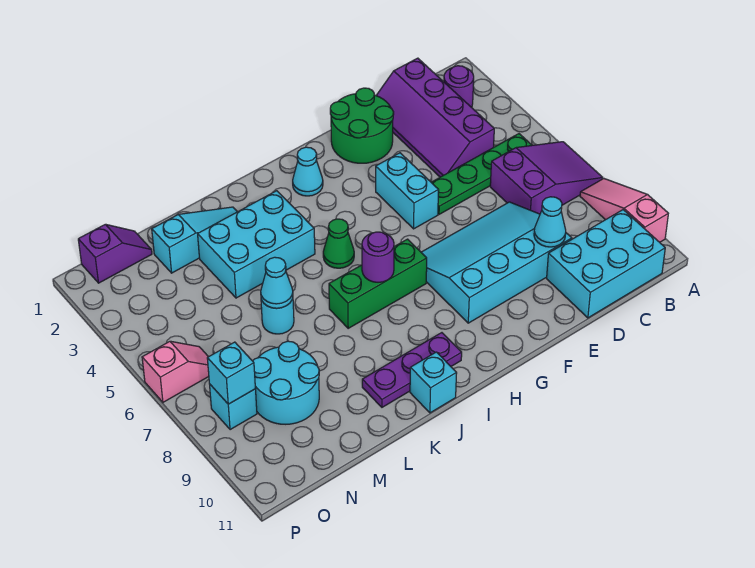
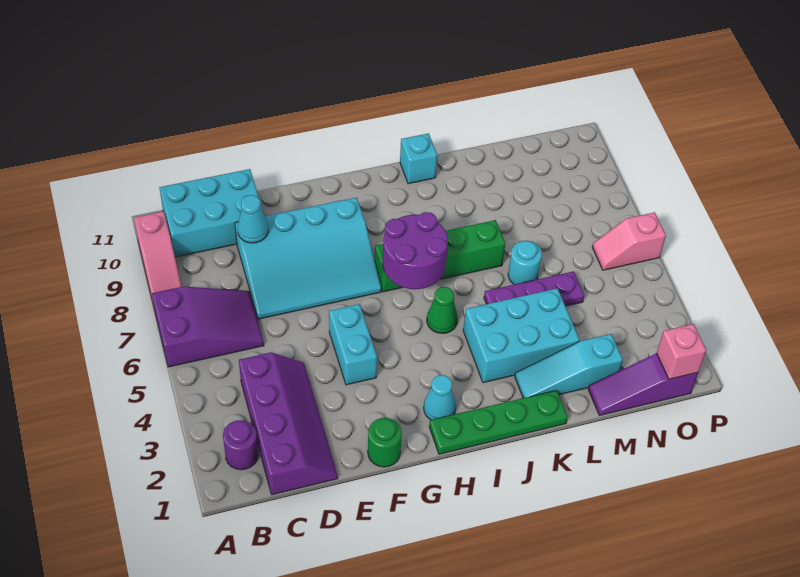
purple 2x3 slope [490,142,603,214] -> purple 2x3 slope turned to [152,286,264,367]
green 1x4 plate [431,134,532,214] -> green 1x4 plate moved to [429,390,568,454]
green 2x2 round brick [330,88,394,163] -> green 1x1 round brick [368,418,402,467]
green 1x3 brick [329,239,427,328] -> green 1x4 brick [375,220,505,292]
purple 1x1 round brick [362,232,394,282] -> purple 2x2 round brick [383,212,448,289]
purple 1x3 plate [362,333,462,407] -> purple 1x3 plate moved to [484,271,584,306]
cyan 1x1 cone [261,257,293,308] -> none
cyan 2x2 round brick [253,341,319,424] -> none
purple 1x2 slope [78,224,152,283] -> purple 1x3 slope [588,353,698,415]
none -> pink 1x1 brick [657,324,706,379]
cyan 1x1 brick [210,385,257,430] -> none
cyan 1x1 brick [207,342,255,404] -> none

